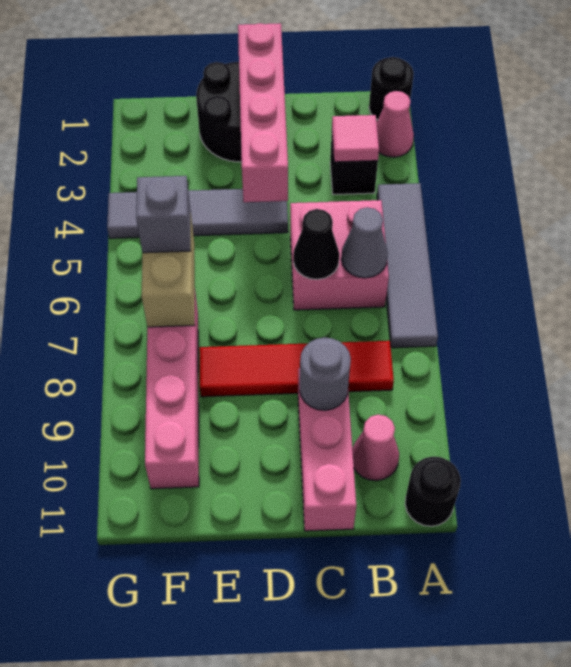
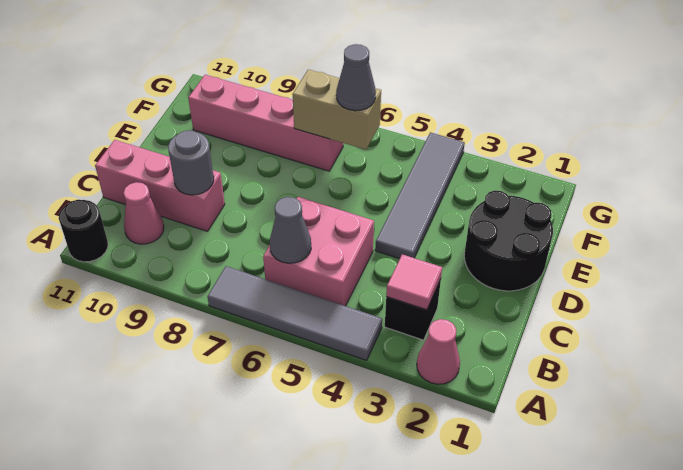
black 1x1 round brick [369,57,414,120] -> none
red 1x4 tile [199,341,394,397] -> none
black 1x1 cone [293,209,339,279] -> none
pink 1x4 brick [238,23,288,202] -> none
grey 1x1 brick [136,176,191,253] -> grey 1x1 cone [336,44,376,111]

